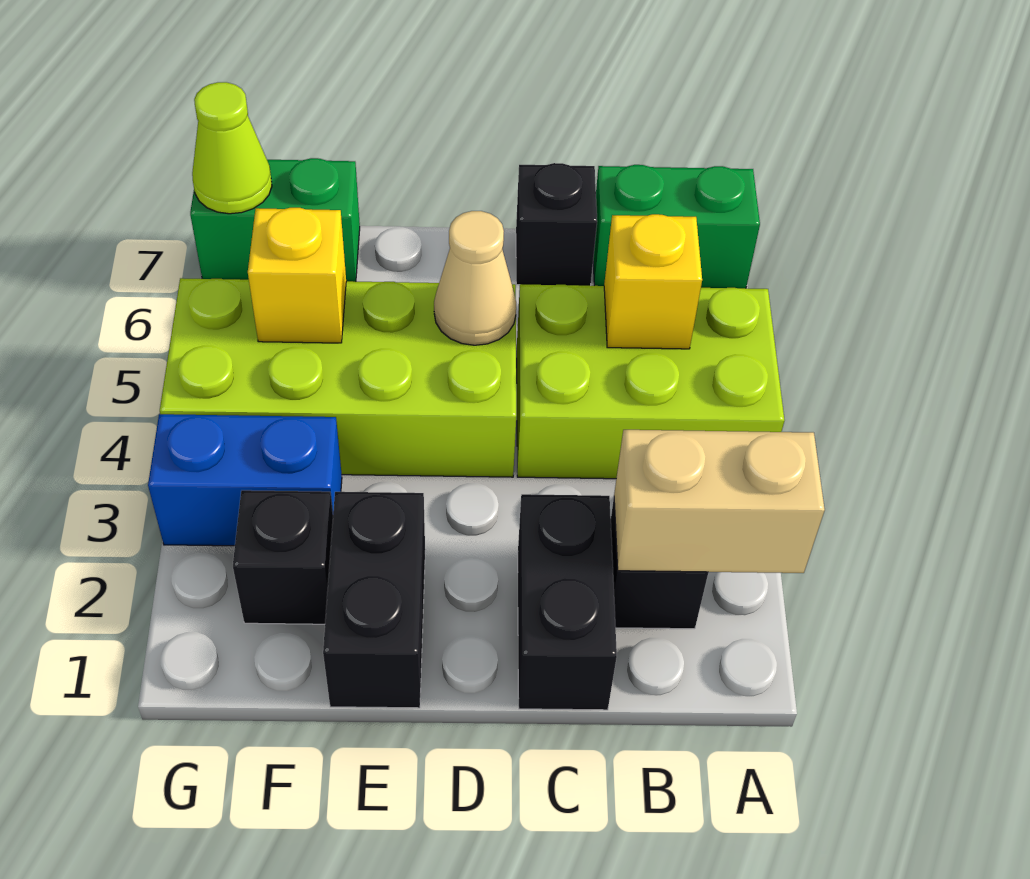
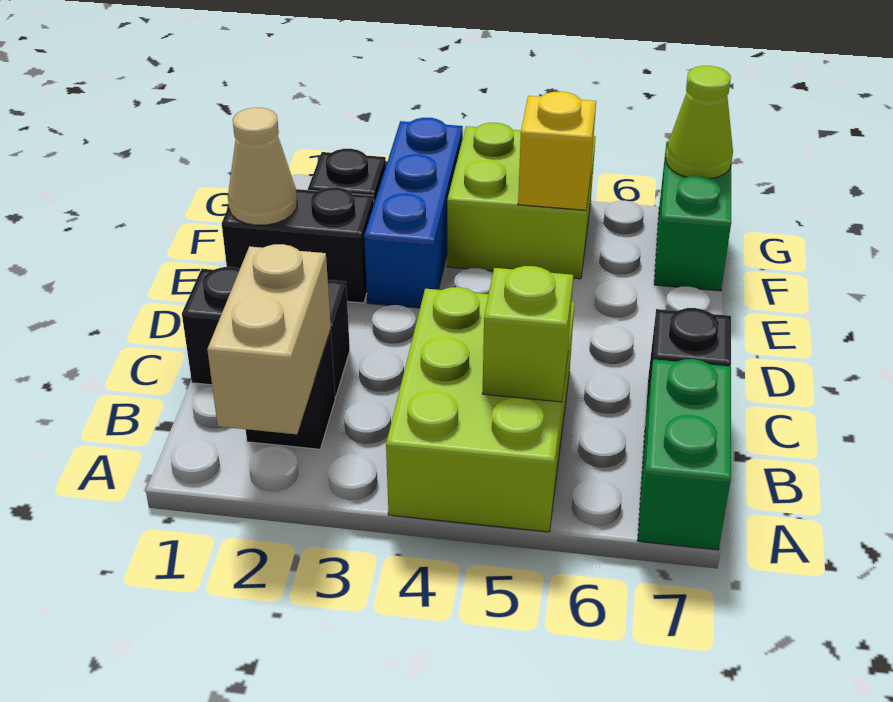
yellow 1x1 brick [604,214,702,349] -> lime 1x1 brick [483,266,573,402]
lime 2x4 brick [160,278,516,477] -> lime 2x2 brick [447,123,596,279]
tan 1x1 cone [434,211,516,345] -> tan 1x1 cone moved to [228,108,297,225]
blue 1x2 brick [148,414,342,546] -> blue 1x3 brick [364,118,463,308]

